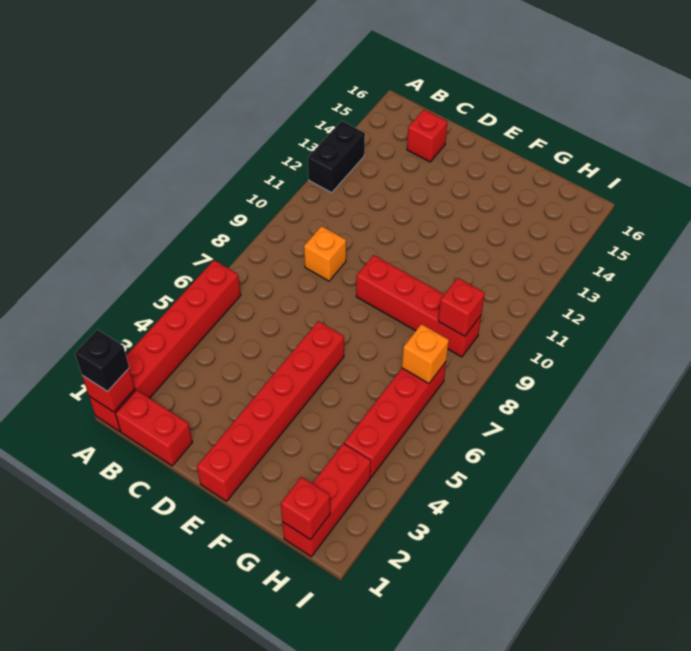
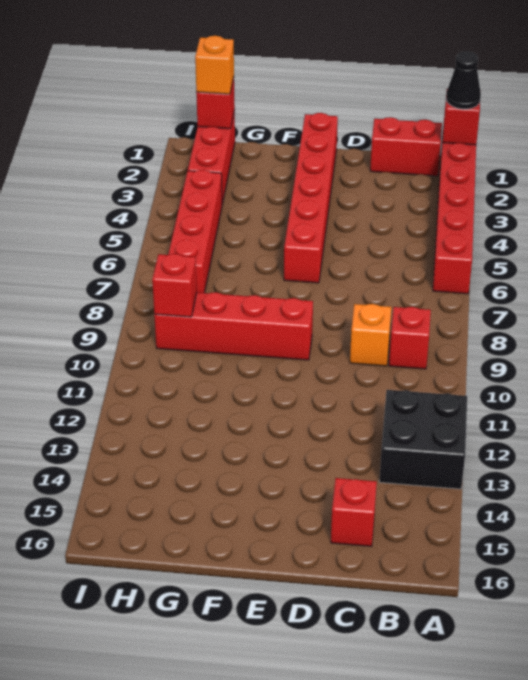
black 1x1 brick [75,330,129,391] -> black 1x1 cone [446,51,481,109]
black 1x2 brick [308,121,365,193] -> black 2x2 brick [379,390,467,489]
none -> red 1x1 brick [389,307,431,369]
orange 1x1 brick [402,324,449,383] -> orange 1x1 brick moved to [195,36,234,94]

